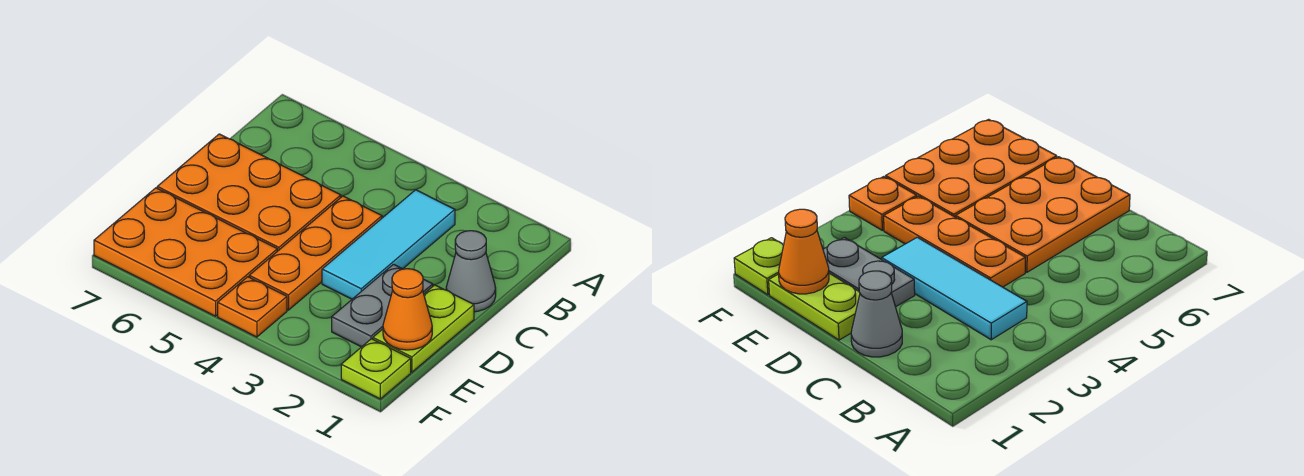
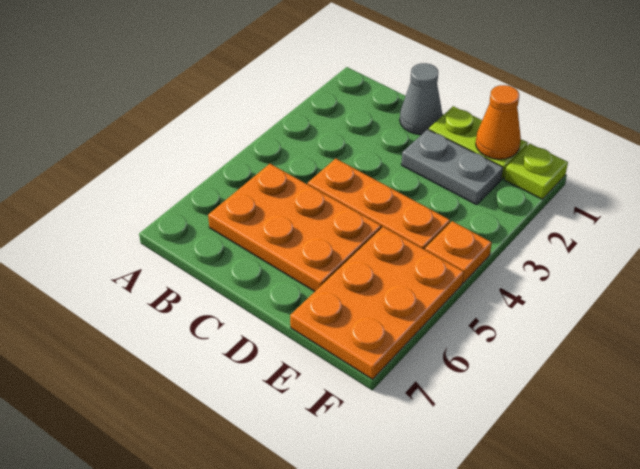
cyan 1x3 tile [322,190,455,299] -> none
orange 2x3 plate [157,134,341,251] -> orange 2x3 plate turned to [208,164,381,291]

